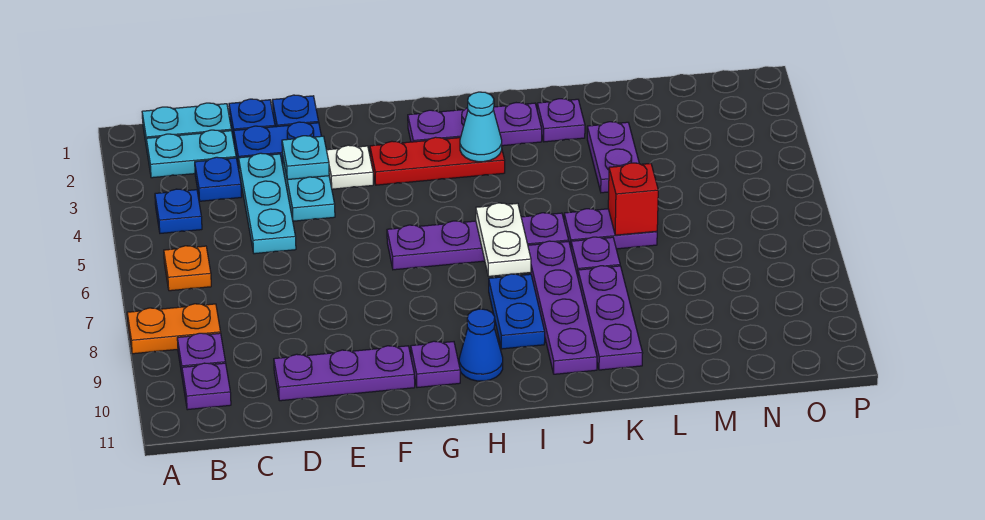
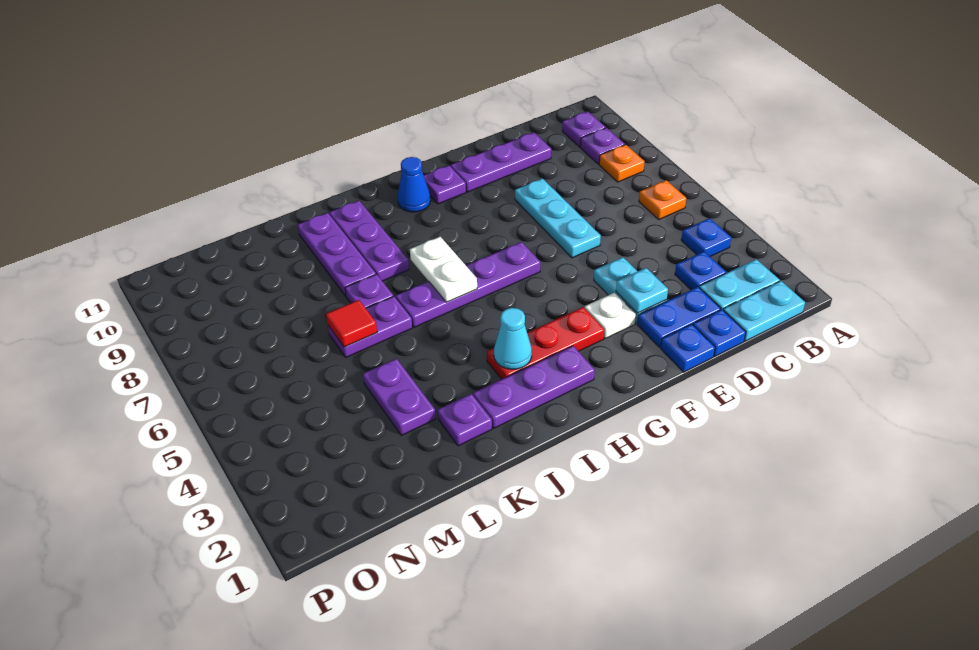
orange 1x2 plate [127,304,221,354] -> orange 1x1 plate [599,145,645,182]
cyan 1x3 plate [239,153,296,254] -> cyan 1x3 plate moved to [515,178,601,258]
blue 1x2 plate [489,274,545,349] -> none
purple 1x4 plate [528,241,597,374] -> purple 1x3 plate [329,201,409,281]
red 1x1 brick [608,163,658,235] -> red 1x1 tile [326,300,377,347]

